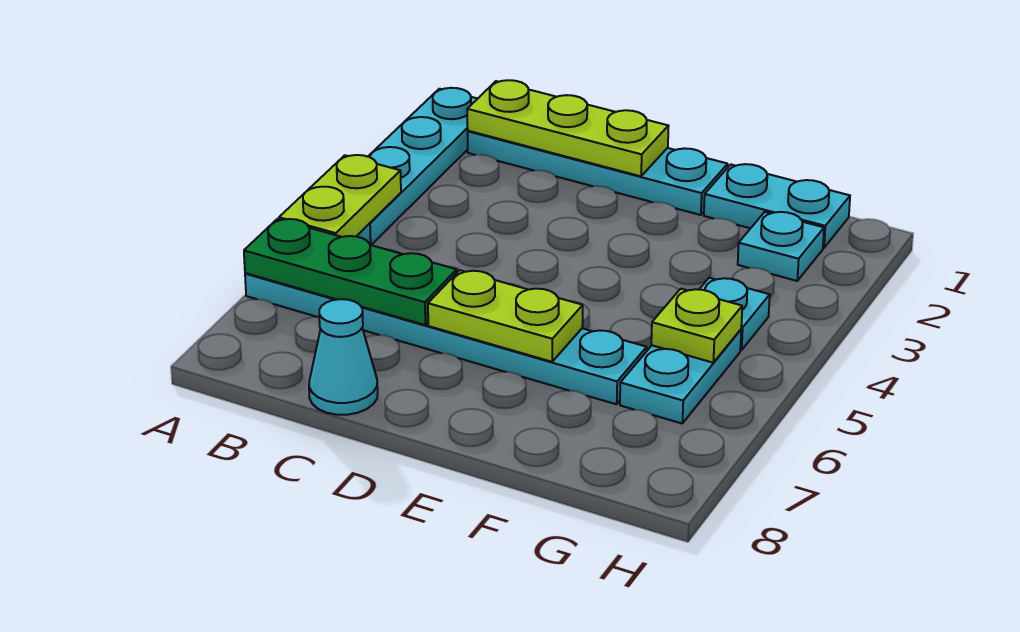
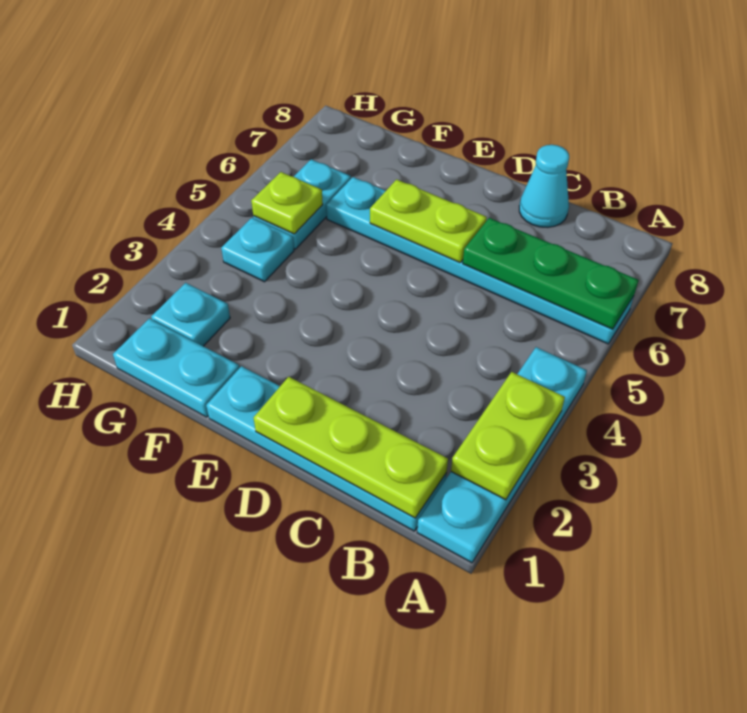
lime 1x2 plate [279,155,401,237] -> lime 1x2 plate moved to [451,372,565,500]

